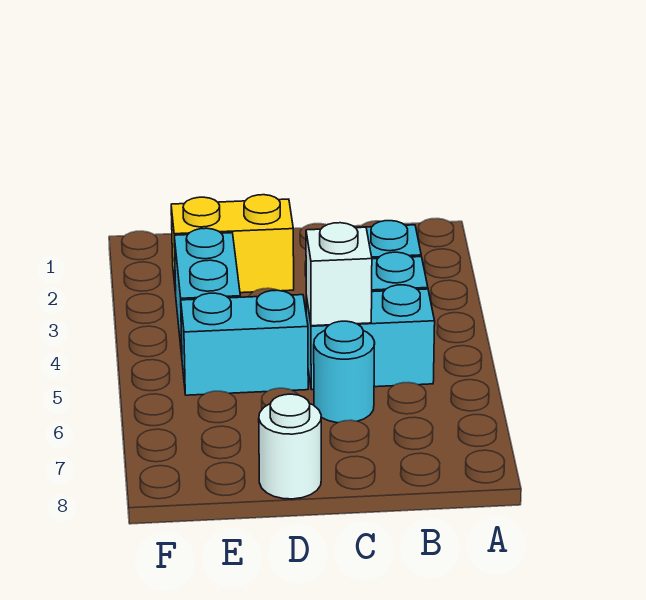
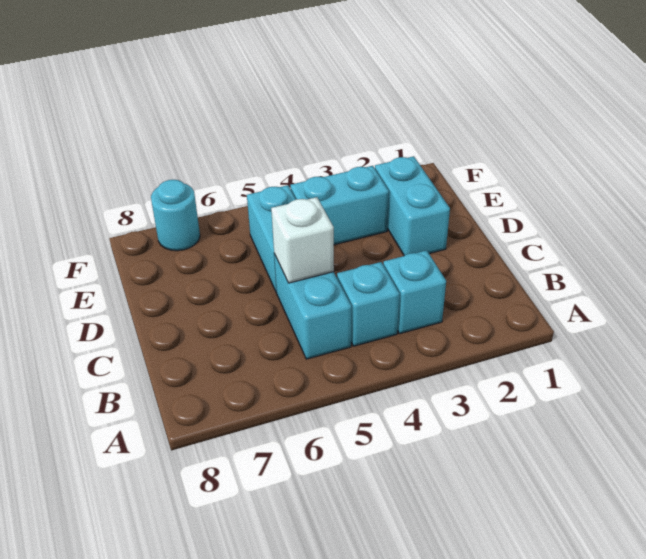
cyan 1x1 round brick [314,321,375,423] -> cyan 1x1 round brick moved to [151,180,200,251]
yellow 1x2 brick [171,195,294,294] -> cyan 1x2 brick [375,156,450,256]
white 1x1 round brick [259,394,321,499] -> none

